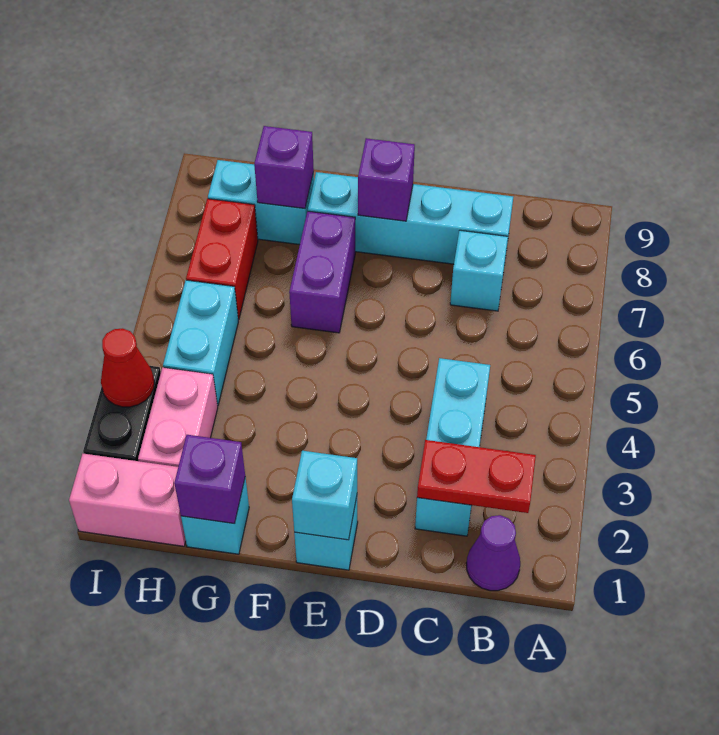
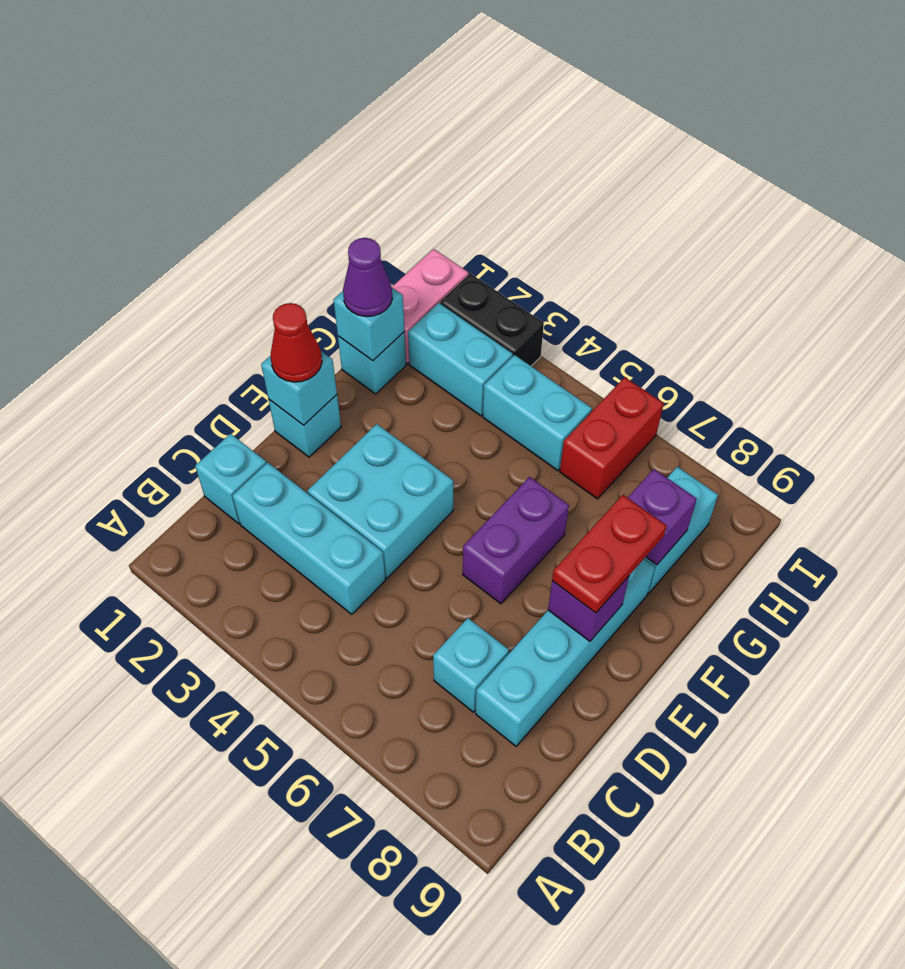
purple 1x1 cone [466,515,520,591] -> purple 1x1 cone moved to [343,238,392,316]
red 1x2 plate [417,440,536,513] -> red 1x2 plate moved to [552,495,667,613]
none -> cyan 1x1 brick [195,434,266,524]
none -> cyan 2x2 brick [308,424,453,578]
purple 1x2 brick [289,211,355,333] -> purple 1x2 brick turned to [463,477,569,604]
purple 1x1 brick [174,435,245,524] -> cyan 1x1 brick [334,288,404,361]
pink 1x2 brick [138,367,218,467] -> cyan 1x2 brick [408,303,513,416]
red 1x2 brick [186,199,258,320] -> red 1x2 brick turned to [560,377,664,499]
red 1x1 cone [101,328,154,407] -> red 1x1 cone moved to [271,303,322,382]

